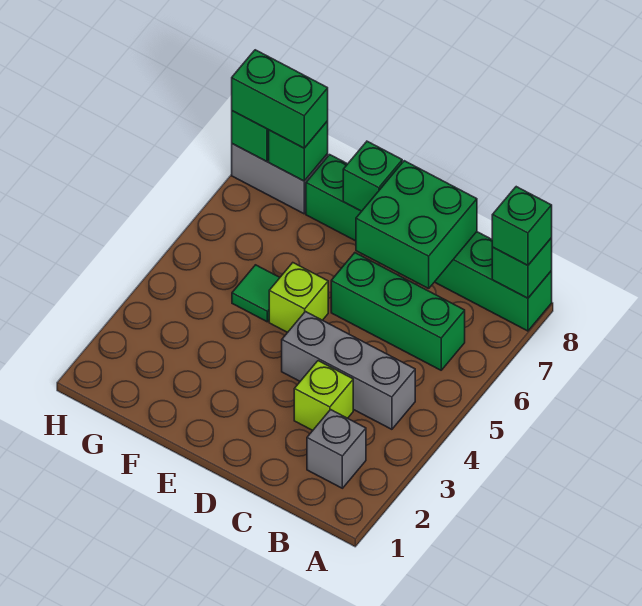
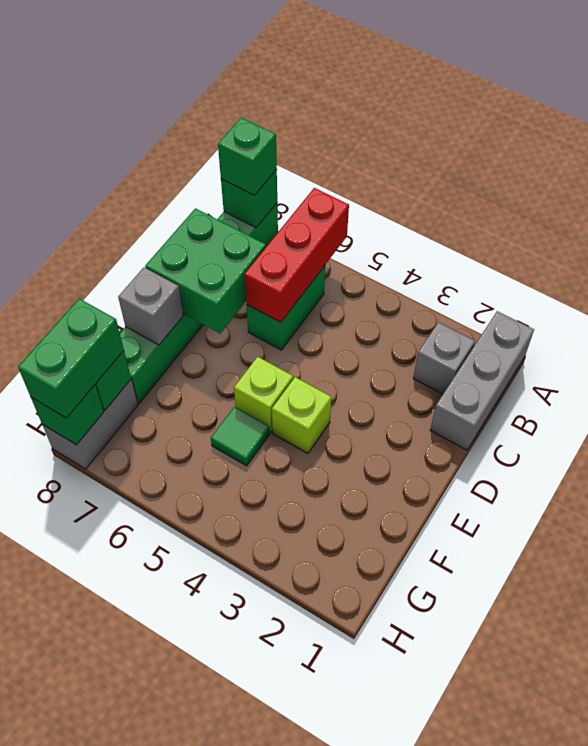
none -> red 1x3 brick [244,188,349,322]
grey 1x3 brick [282,312,415,429] -> grey 1x3 brick moved to [430,311,534,450]
green 1x3 brick [331,253,465,370] -> green 1x2 brick [246,266,325,350]
lime 1x1 brick [294,361,353,430] -> lime 1x1 brick moved to [272,377,331,453]
green 1x1 brick [343,141,402,211] -> grey 1x1 brick [118,267,183,345]

